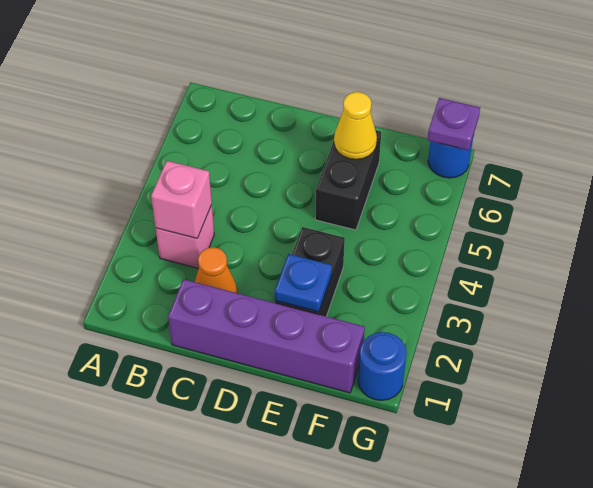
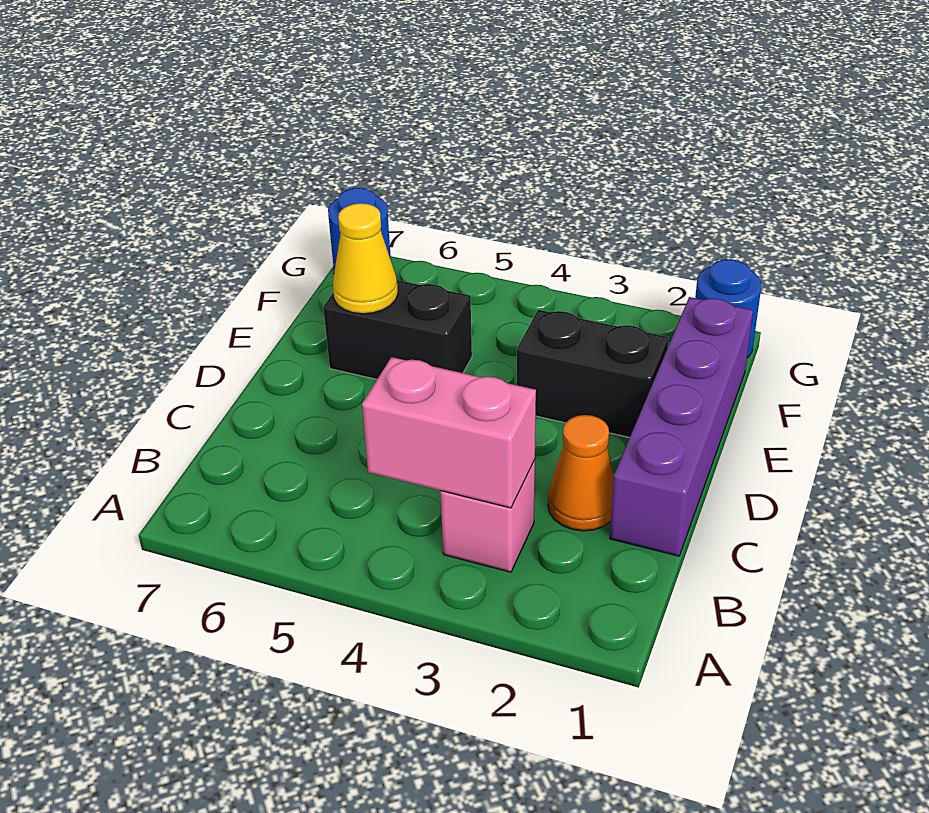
pink 1x1 brick [151,161,212,238] -> pink 1x2 brick [362,357,536,508]
blue 1x1 plate [275,254,332,312] -> none
purple 1x1 plate [427,98,480,150] -> none

